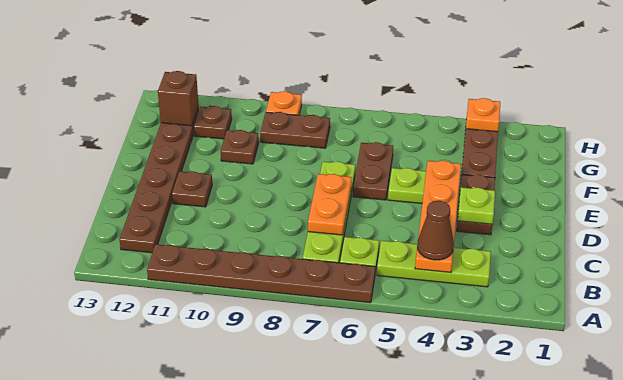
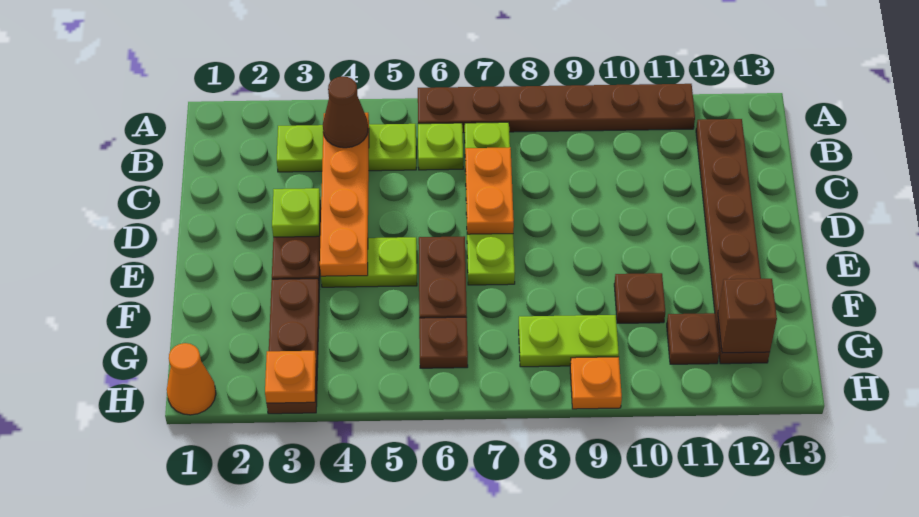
brown 1x1 plate [172,171,212,207] -> brown 1x1 plate moved to [419,317,468,368]
brown 1x2 plate [260,112,330,148] -> lime 1x2 plate [519,315,619,367]
none -> orange 1x1 cone [167,343,216,415]

